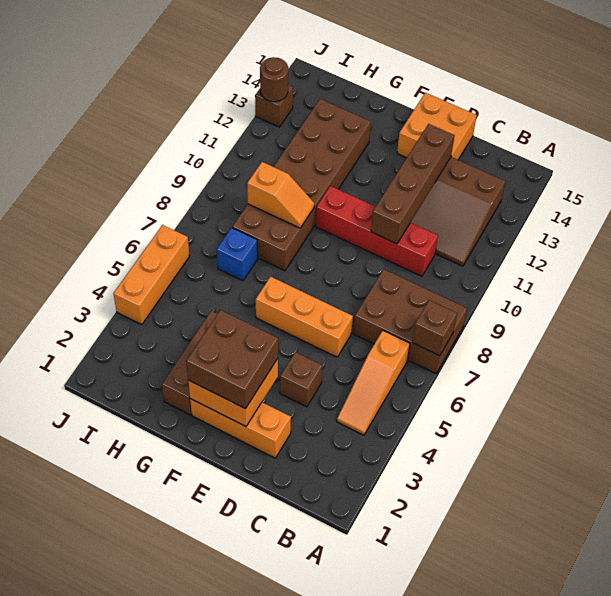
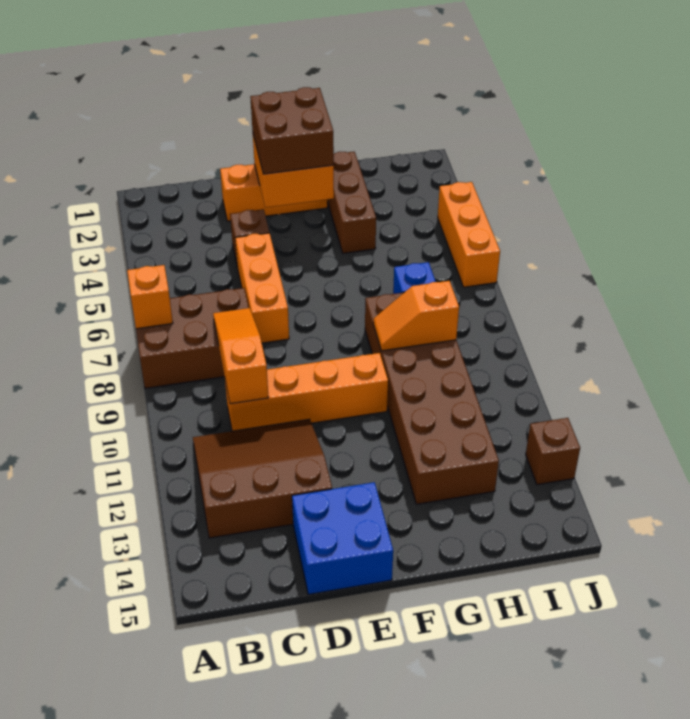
brown 1x1 brick [412,300,457,356] -> orange 1x1 brick [127,265,173,329]
orange 1x3 slope [337,331,410,435] -> orange 1x3 slope moved to [213,308,269,404]
red 1x4 brick [316,186,438,276] -> orange 1x4 brick [225,353,388,431]
orange 1x3 brick [256,277,353,357] -> orange 1x3 brick turned to [235,233,289,343]
brown 1x4 brick [371,124,454,244] -> none
orange 2x2 brick [397,93,477,160] -> blue 2x2 brick [292,482,393,594]
brown 1x1 round brick [260,57,288,102] -> none

